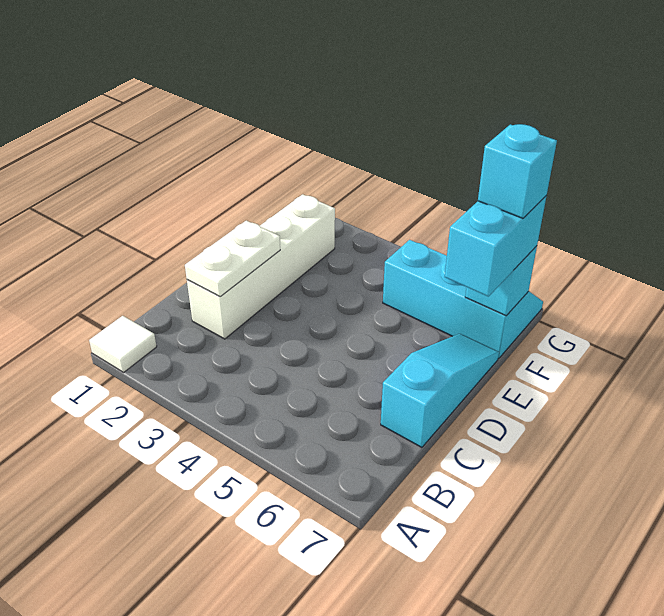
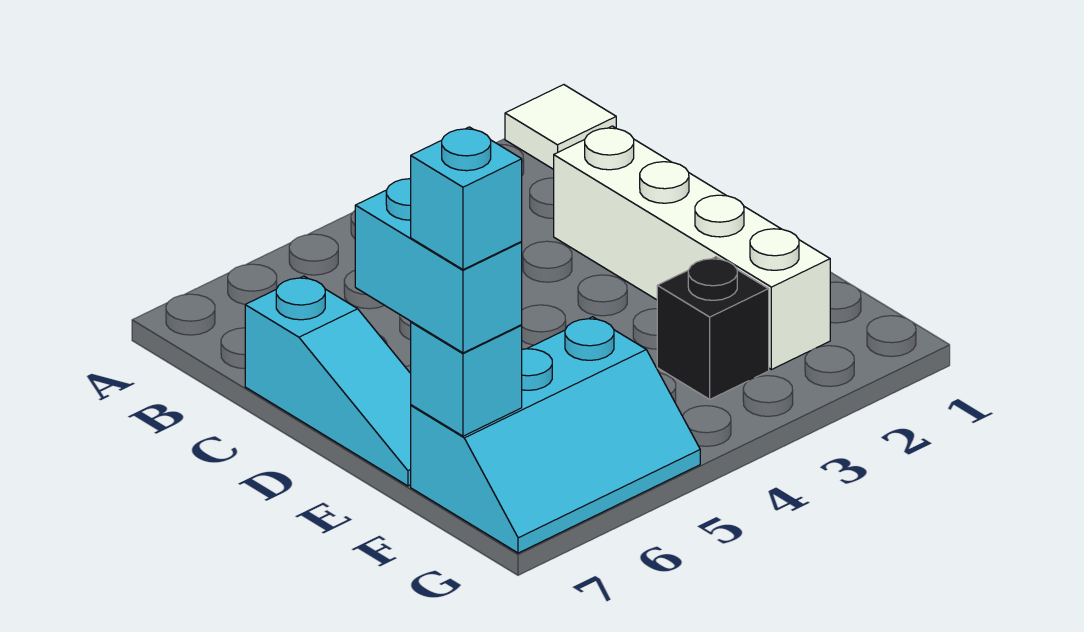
white 1x2 plate [185,221,280,296] -> none
none -> black 1x1 brick [657,257,769,399]

